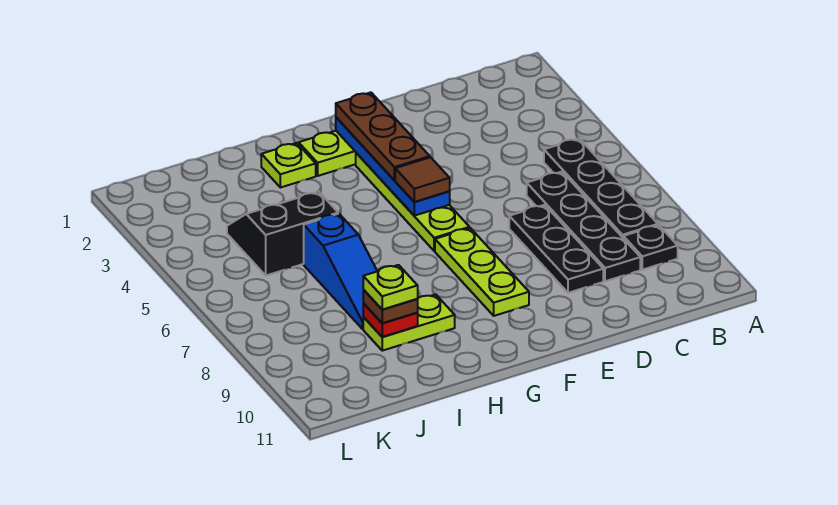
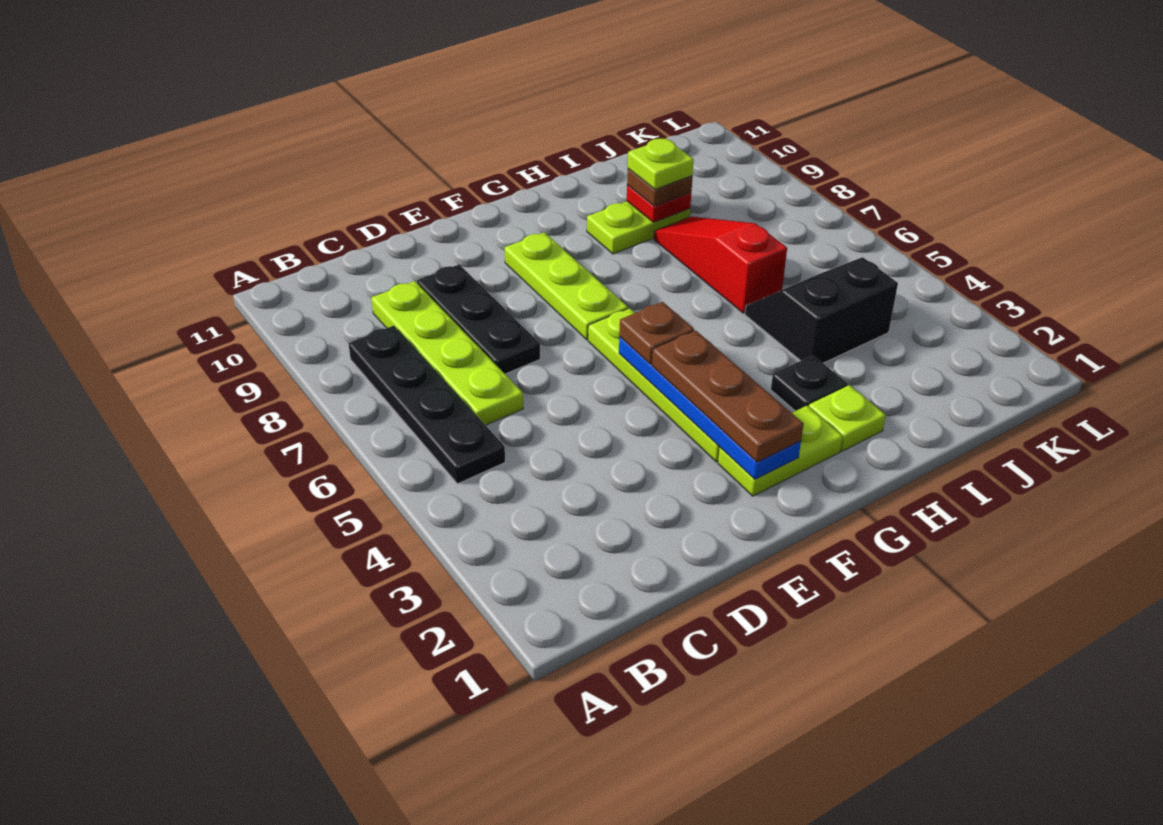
black 1x1 plate [623,225,678,270] -> black 1x1 plate moved to [771,355,848,411]
black 1x4 plate [527,172,640,281] -> lime 1x4 plate [371,281,523,425]
brown 1x1 tile [395,157,450,202] -> brown 1x1 plate [619,302,694,364]
black 2x2 slope [227,191,338,275] -> black 2x2 slope turned to [745,257,898,363]
blue 1x3 slope [304,214,377,329] -> red 1x3 slope [654,217,787,313]

